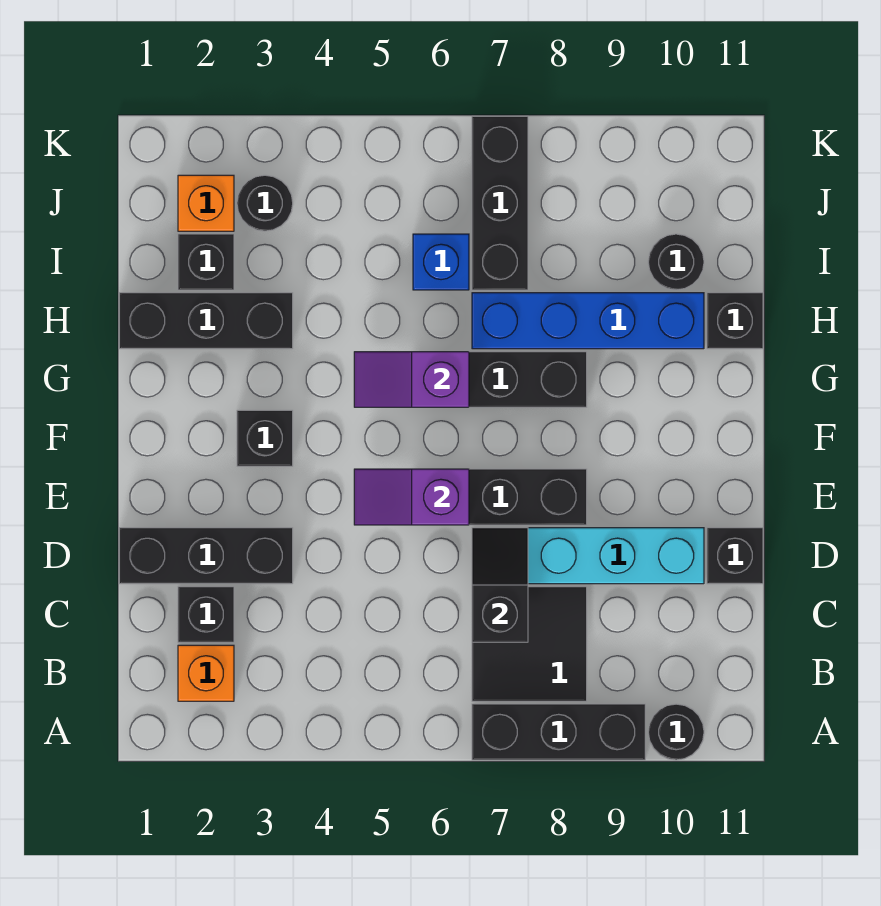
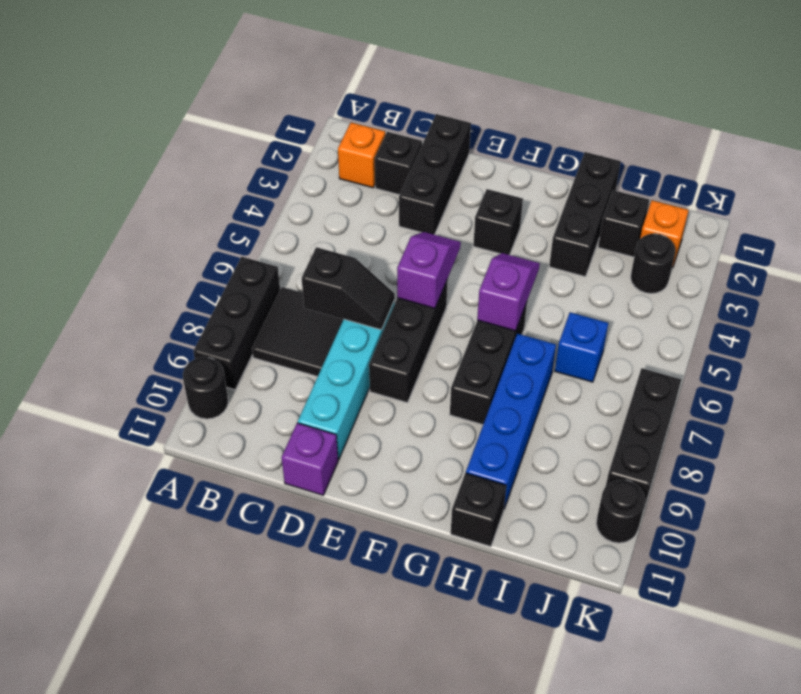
black 1x1 brick [707,528,763,584] -> purple 1x1 brick [282,423,338,495]
black 1x3 brick [472,116,528,290] -> black 1x3 brick turned to [606,368,681,511]
black 1x1 round brick [648,234,704,290] -> black 1x1 round brick moved to [596,480,645,543]

